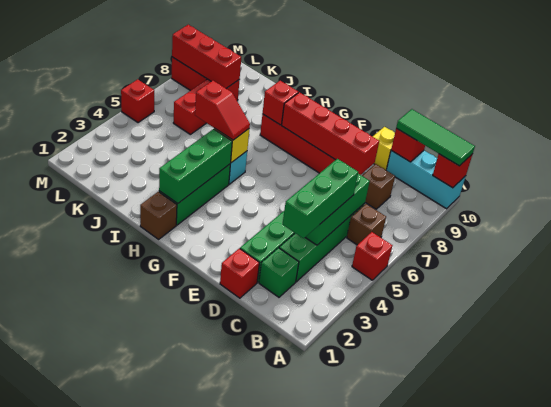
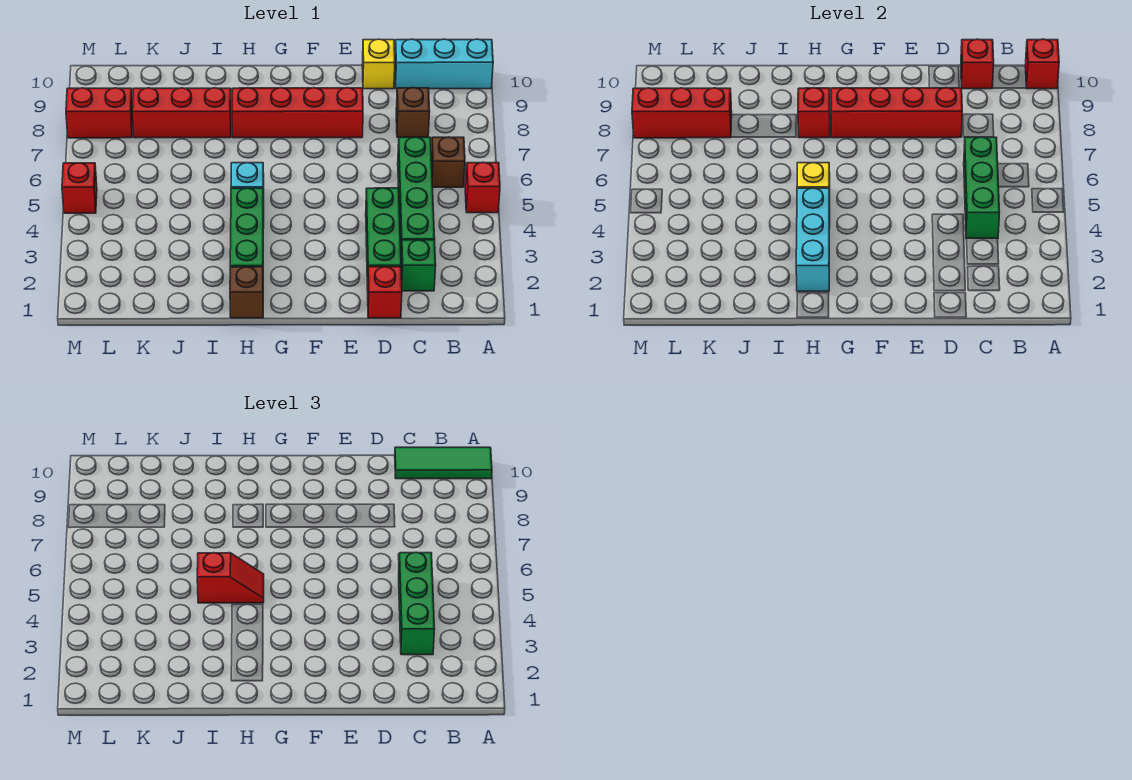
green 1x3 brick [159,129,232,204] -> cyan 1x3 brick [796,188,830,291]
red 1x3 brick [173,79,240,135] -> red 1x3 brick turned to [132,88,231,138]

